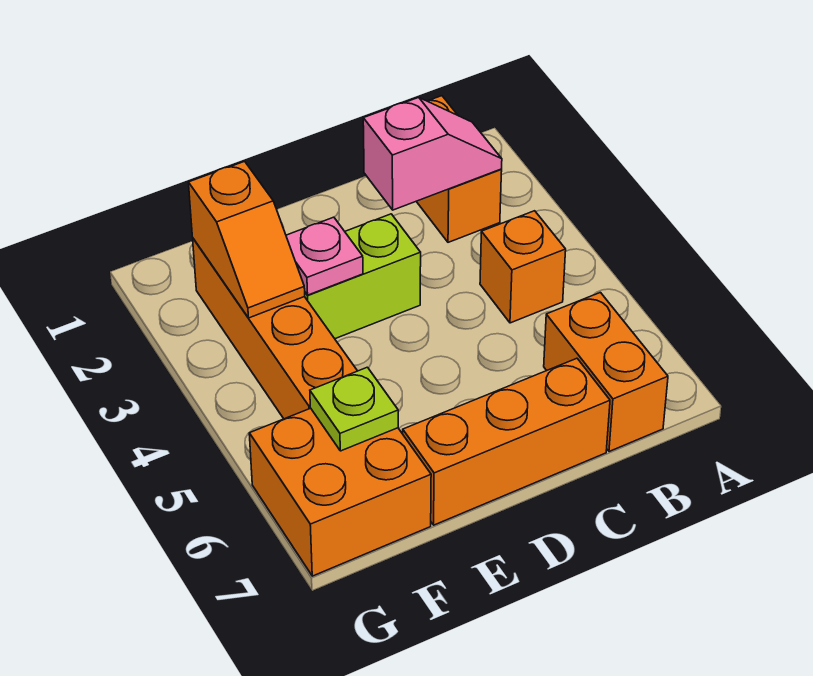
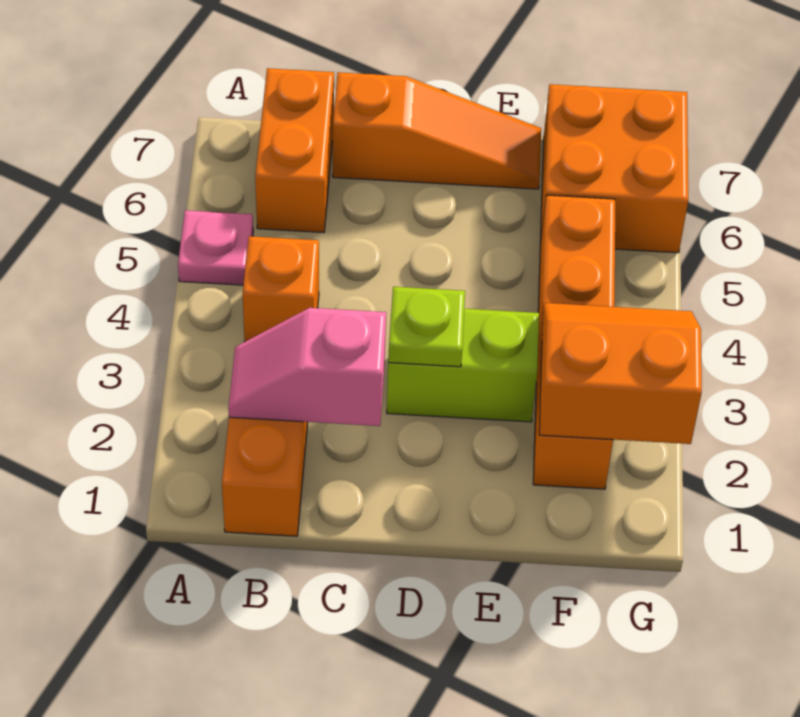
orange 1x3 brick [403,358,610,525] -> orange 1x3 slope [333,72,541,189]
pink 1x1 plate [286,217,363,295] -> pink 1x1 plate moved to [178,210,253,285]
orange 1x2 slope [189,161,305,318] -> orange 2x2 slope [539,303,702,444]
lime 1x1 plate [310,367,398,451] -> lime 1x1 plate moved to [388,287,465,367]

